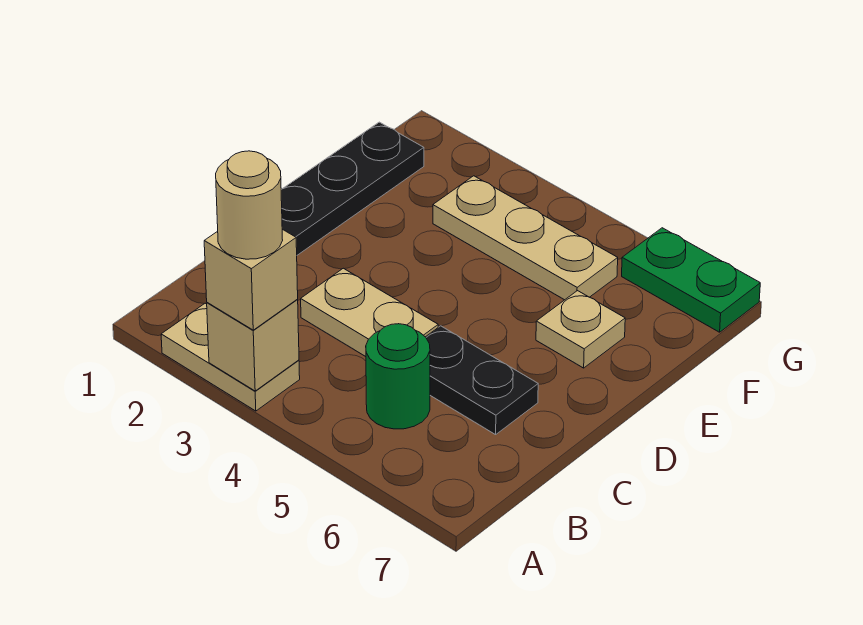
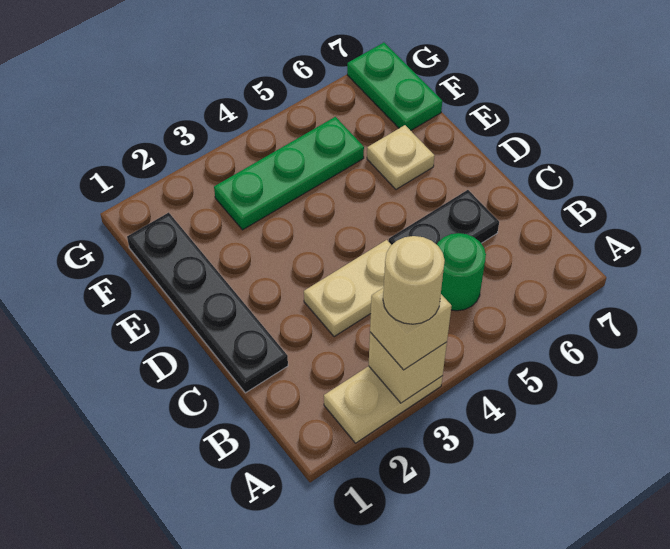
tan 1x3 plate [433,176,618,300] -> green 1x3 plate [214,117,364,230]
green 1x2 plate [622,228,760,332] -> green 1x2 plate turned to [347,43,442,130]

